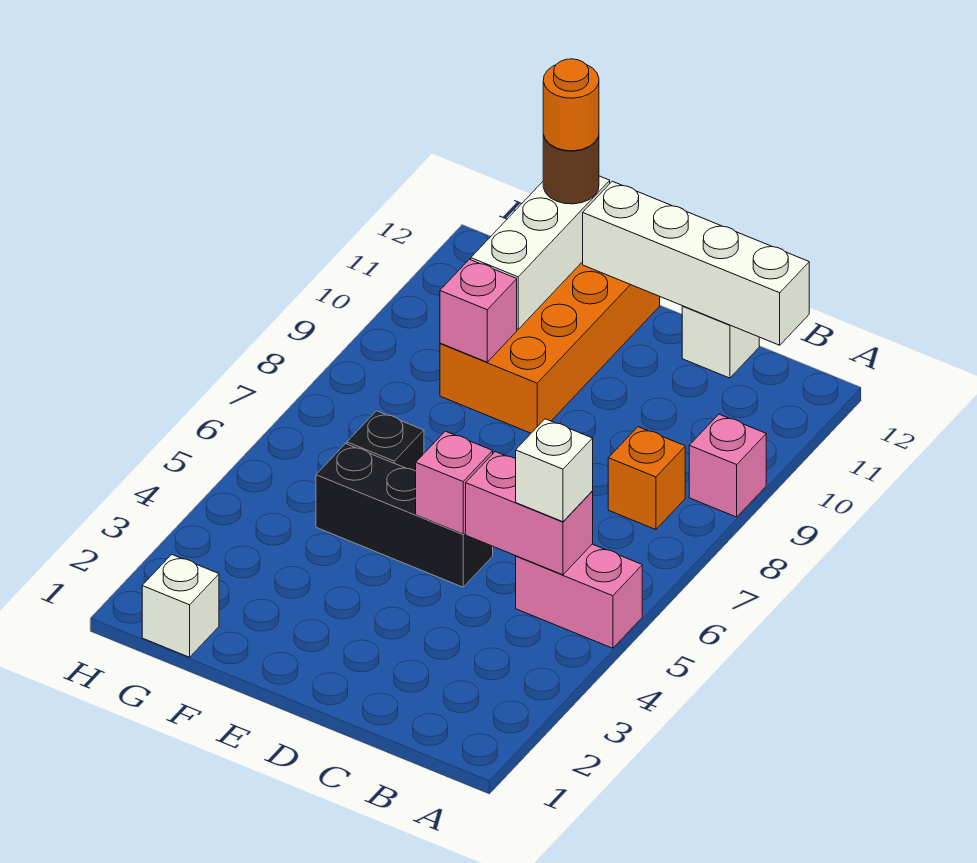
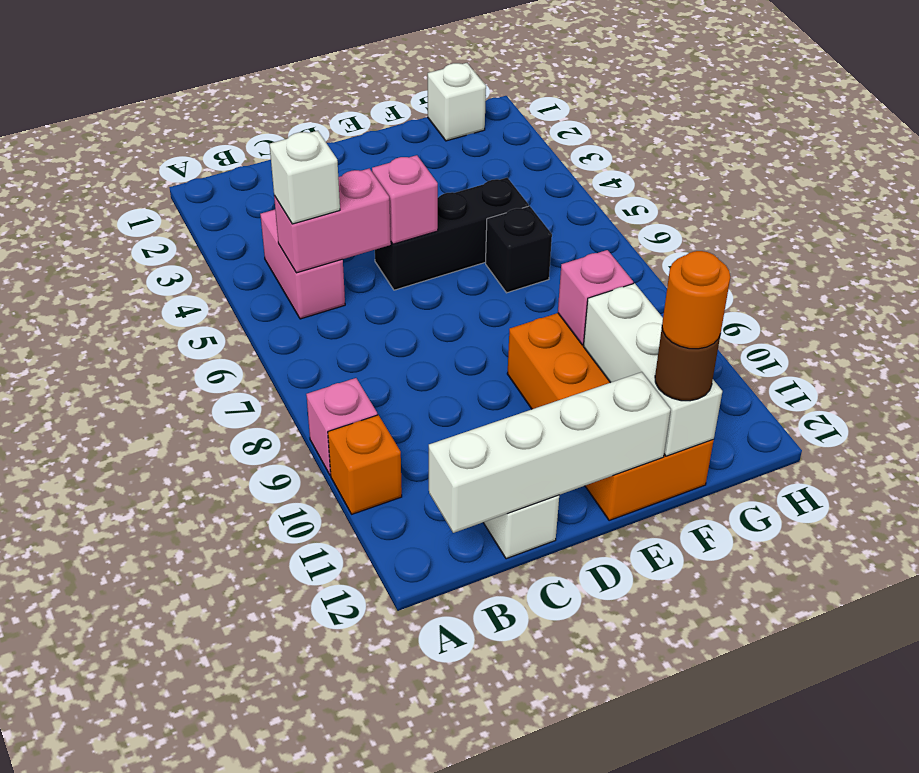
pink 1x2 brick [516,544,642,648] -> pink 1x2 brick turned to [260,210,345,319]
orange 1x1 brick [608,427,685,530] -> orange 1x1 brick moved to [328,415,402,514]

